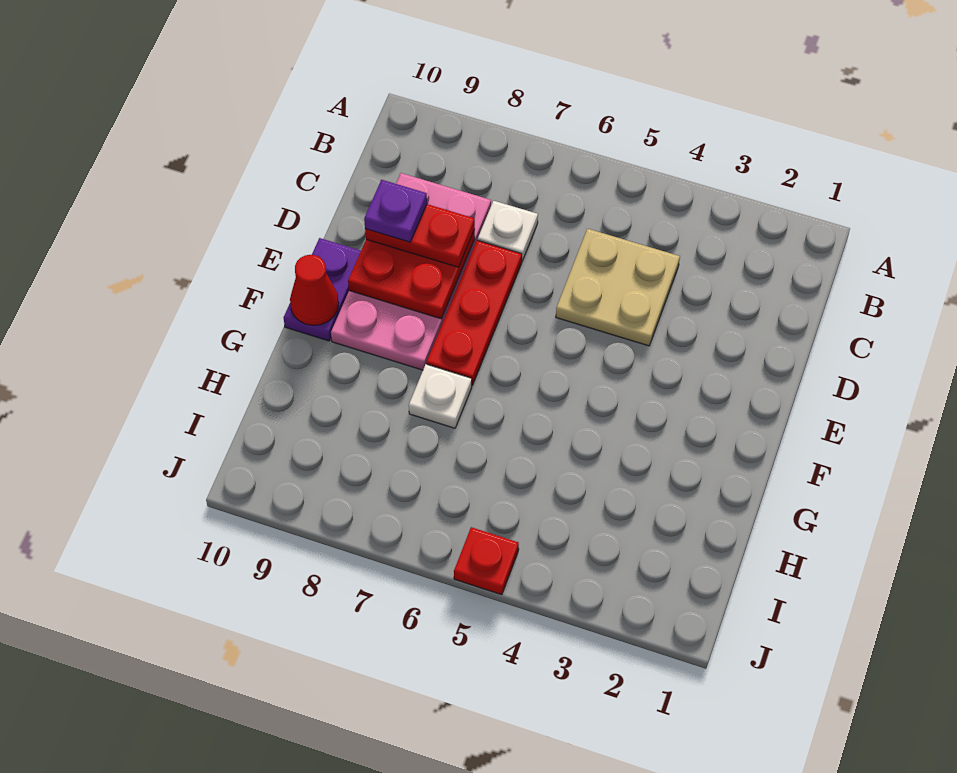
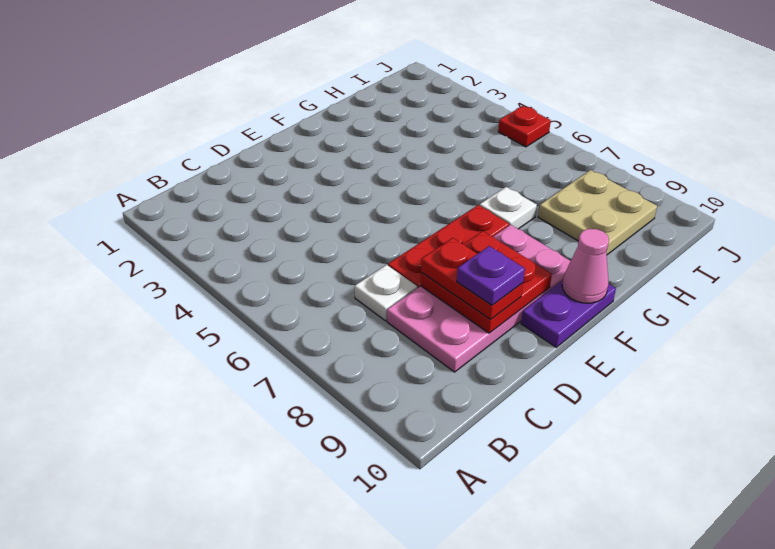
tan 2x2 plate [556,229,680,346] -> tan 2x2 plate moved to [538,170,657,255]
red 1x1 cone [290,255,339,325] -> pink 1x1 cone [562,229,609,303]

